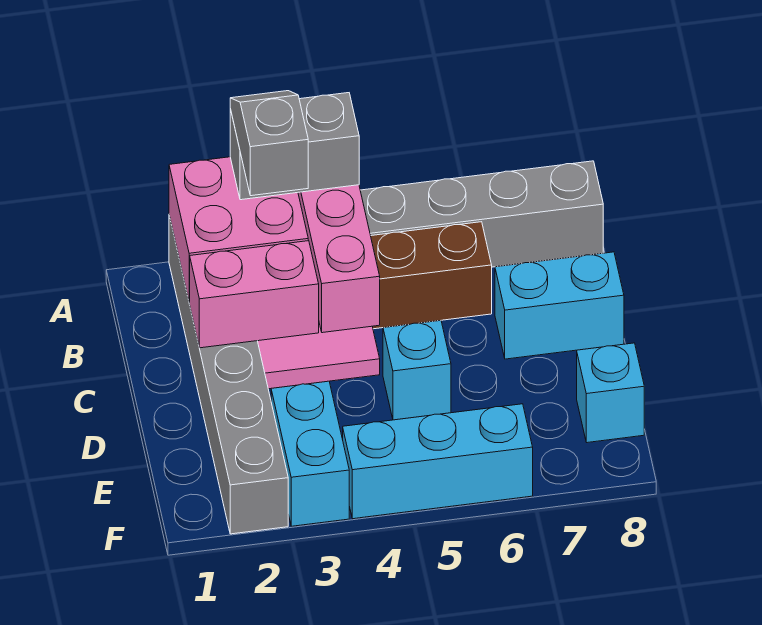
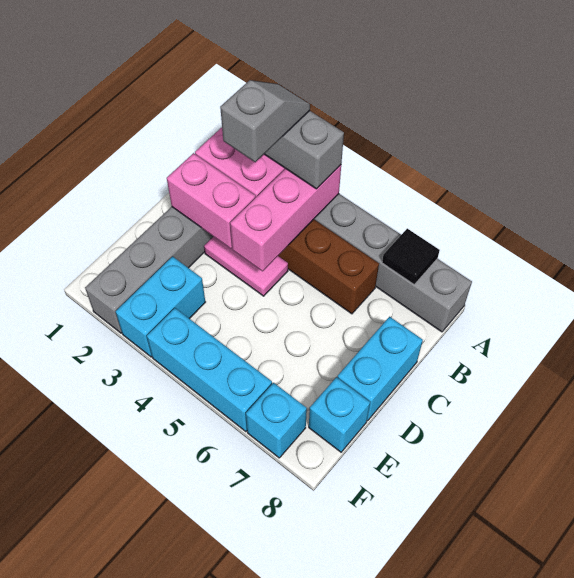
none -> black 1x1 tile [382,229,440,284]
cyan 1x2 brick [495,252,624,359] -> cyan 1x2 brick turned to [338,317,423,421]
cyan 1x1 brick [383,320,451,420] -> cyan 1x1 brick moved to [246,383,307,458]

